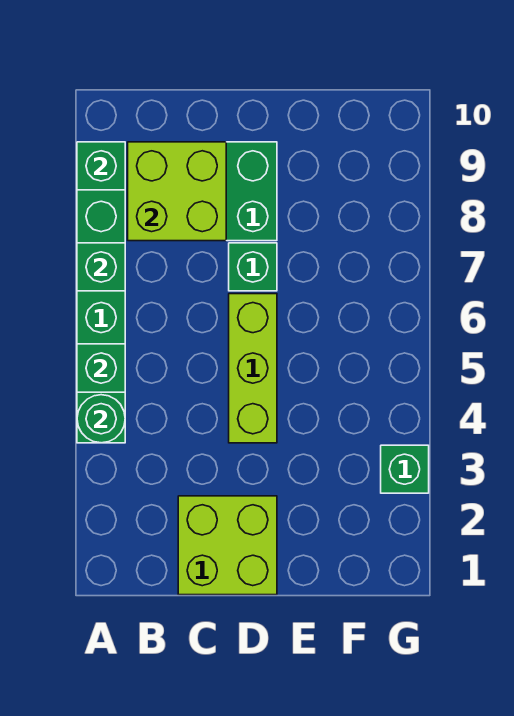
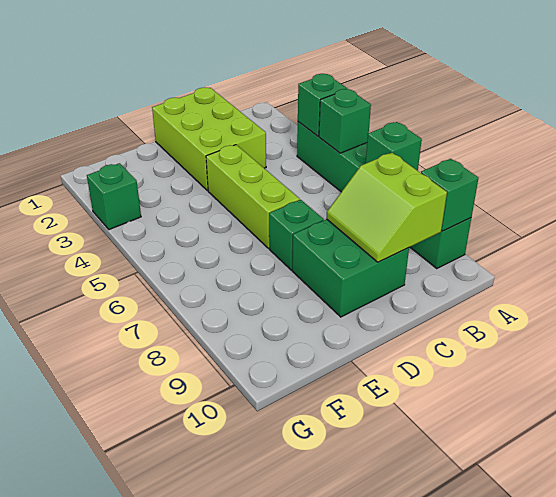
green 1x1 round brick [77,395,125,443] -> green 1x1 brick [298,74,347,136]
lime 2x2 brick [128,142,226,241] -> lime 2x2 slope [326,153,447,262]
lime 2x2 brick [178,496,277,595] -> lime 2x3 brick [152,87,266,191]

